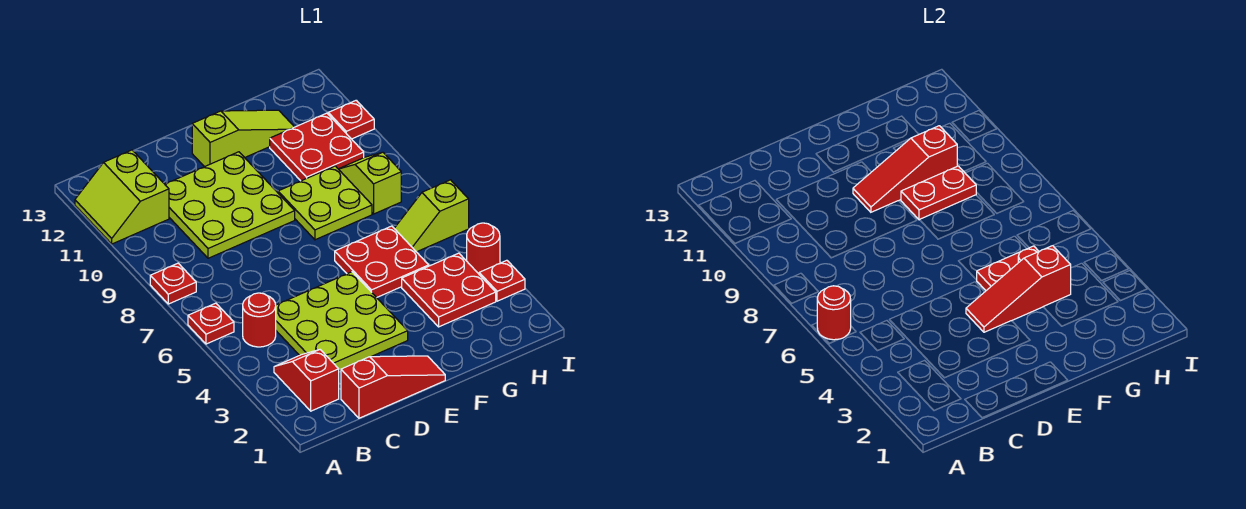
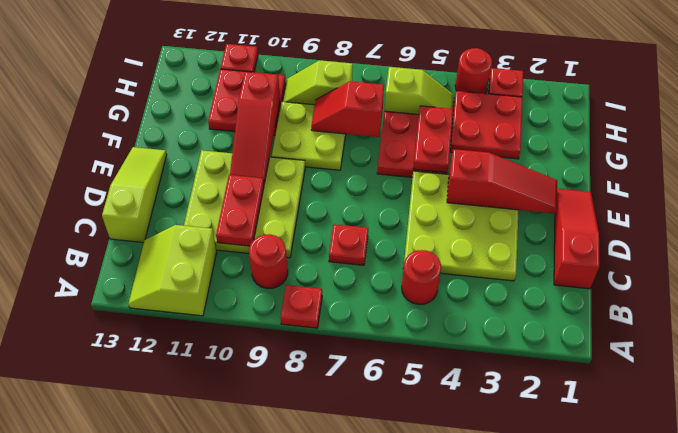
red 1x1 plate [188,303,234,344] -> red 1x1 plate moved to [329,224,368,265]
red 1x1 round brick [817,286,851,340] -> red 1x1 round brick moved to [249,234,288,288]
lime 2x2 slope [75,150,169,244] -> lime 2x2 slope turned to [128,225,217,316]
red 1x2 slope [274,350,339,411] -> red 1x2 slope moved to [311,81,384,137]
red 1x3 slope [966,246,1071,332] -> red 1x3 slope turned to [447,149,557,213]
lime 1x3 slope [192,110,294,167] -> lime 1x3 slope moved to [102,147,167,243]
red 1x2 plate [901,166,976,220] -> red 1x2 plate moved to [216,175,264,246]
lime 1x2 slope [394,180,469,252] -> lime 1x2 slope turned to [385,67,453,114]

